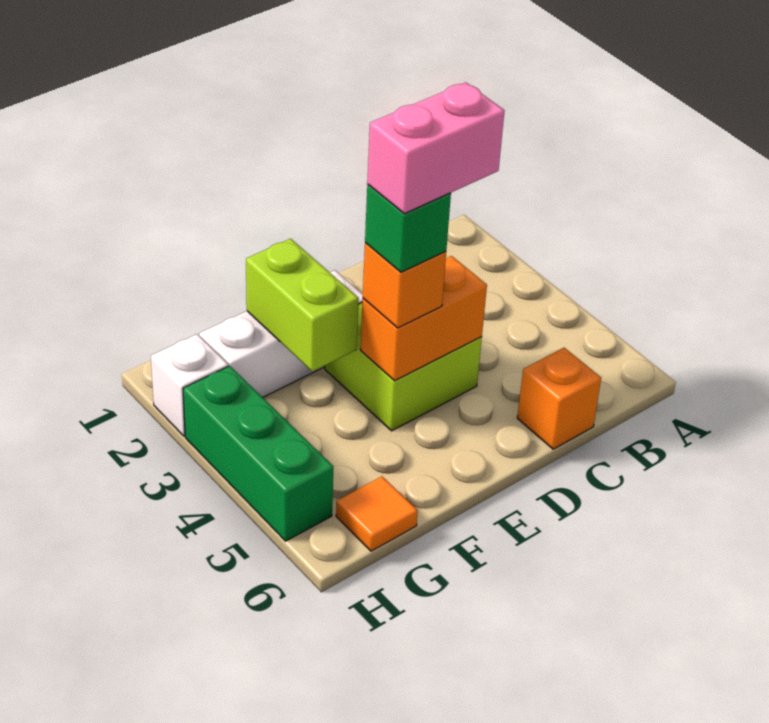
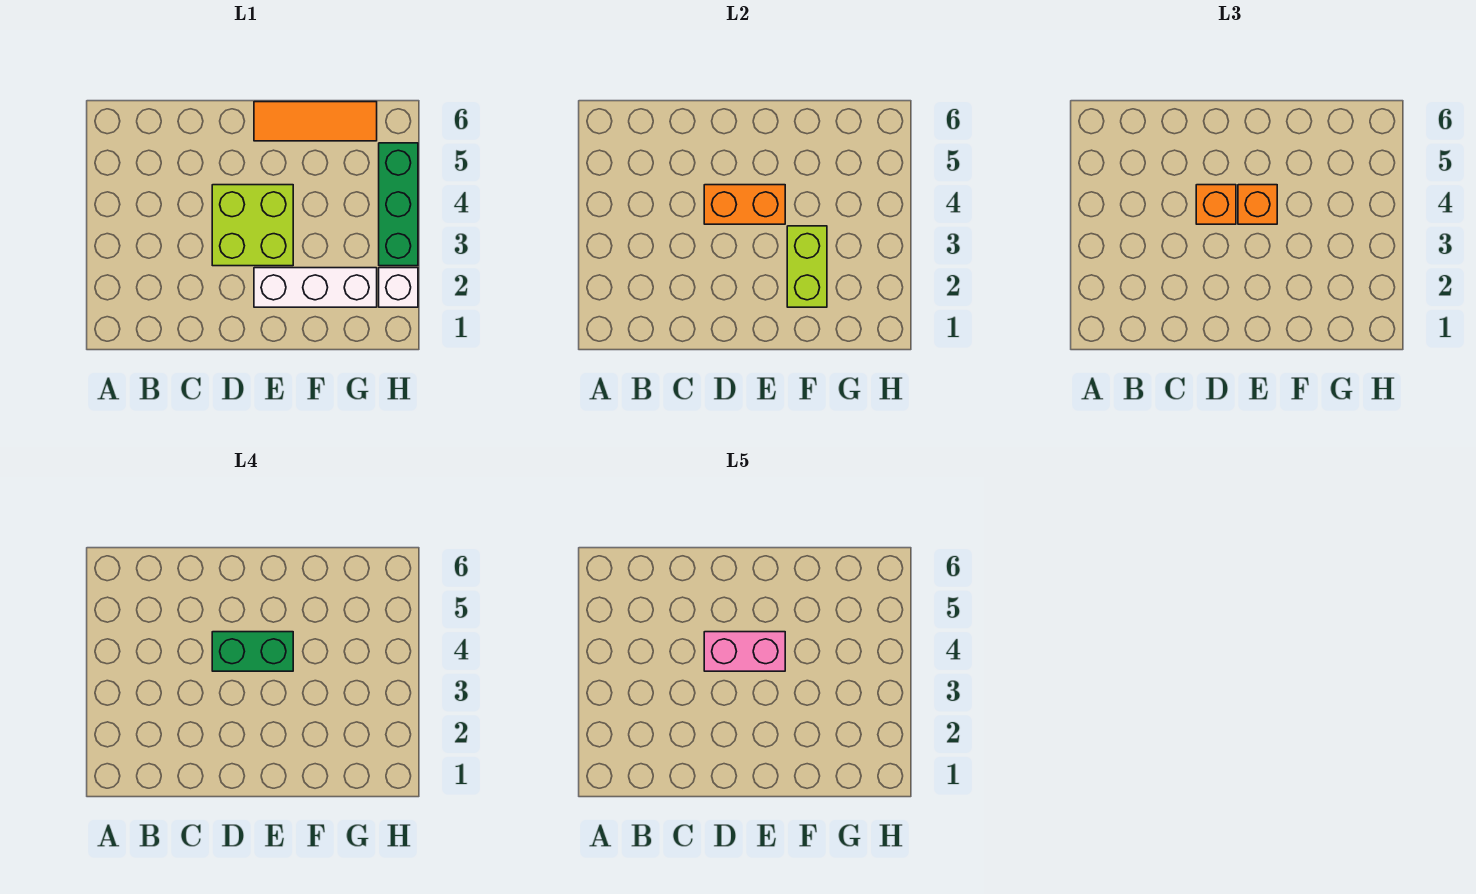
orange 1x1 brick [517,348,601,449] -> orange 1x1 brick moved to [1196,185,1236,224]
green 1x1 brick [365,185,451,272] -> green 1x2 brick [212,632,293,671]
orange 1x1 tile [336,476,418,551] -> orange 1x3 tile [254,102,377,141]

